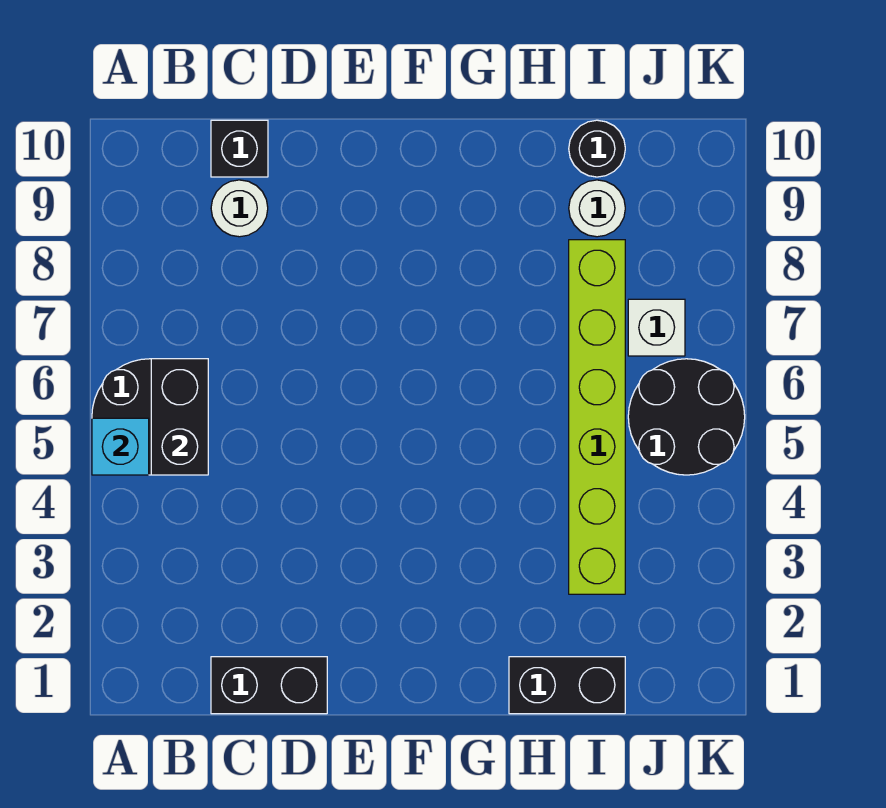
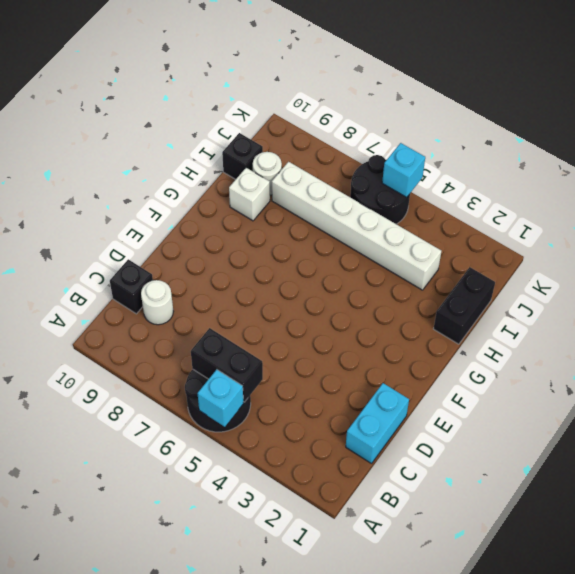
black 1x2 brick [211,657,327,714] -> cyan 1x2 brick [346,383,409,464]
lime 1x6 brick [569,240,625,594] -> white 1x6 brick [272,162,441,290]
black 1x1 round brick [569,120,625,177] -> black 1x1 brick [222,133,263,179]
white 1x1 brick [628,299,685,356] -> white 1x1 brick moved to [229,168,270,221]
none -> cyan 1x1 brick [382,143,425,197]

